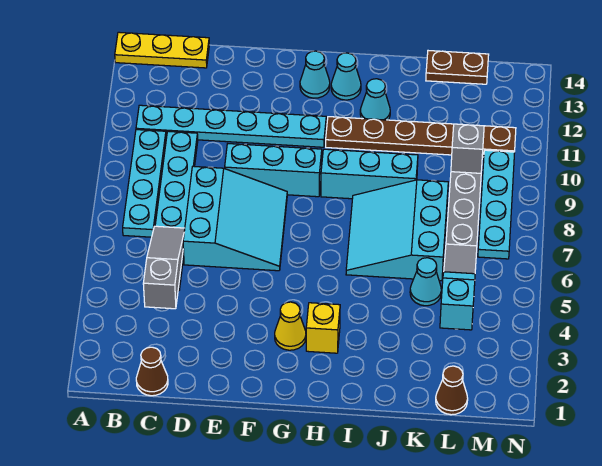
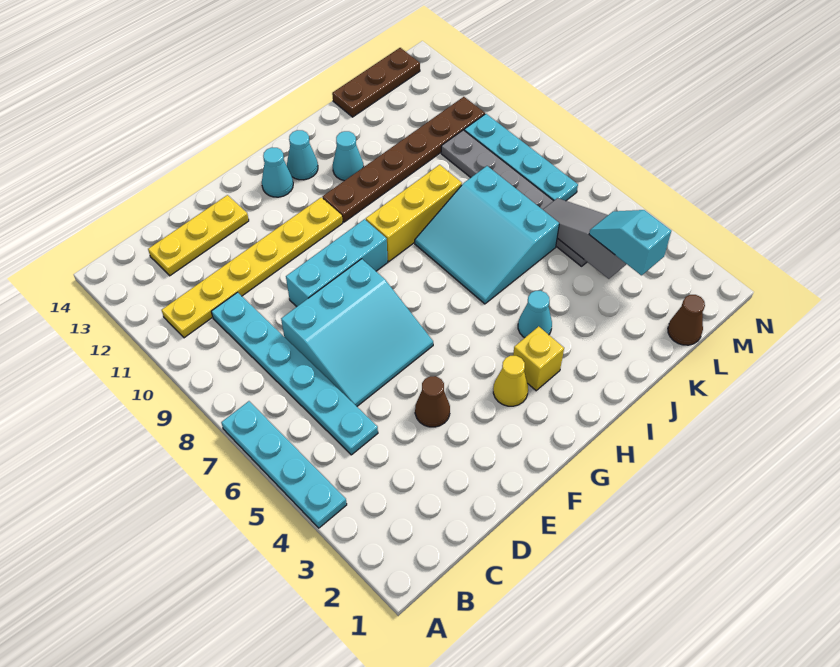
yellow 1x3 plate [115,32,209,68] -> yellow 1x3 plate moved to [148,195,249,276]
cyan 1x4 plate [123,130,166,237] -> cyan 1x4 plate moved to [221,401,347,528]
cyan 1x6 plate [136,105,326,147] -> yellow 1x6 plate [162,197,343,338]
brown 1x1 cone [136,347,168,396] -> brown 1x1 cone moved to [415,376,450,427]
grey 1x3 slope [143,226,185,309] -> none
cyan 3x3 slope [183,166,287,271] -> cyan 3x3 slope turned to [281,259,433,406]
cyan 1x3 brick [321,149,418,199] -> yellow 1x3 brick [366,165,462,262]
cyan 1x1 cone [410,258,441,306] -> cyan 1x1 cone moved to [518,291,552,338]
brown 1x2 plate [426,51,489,84] -> brown 1x3 plate [332,48,420,117]
grey 1x1 brick [451,124,484,173] -> none

